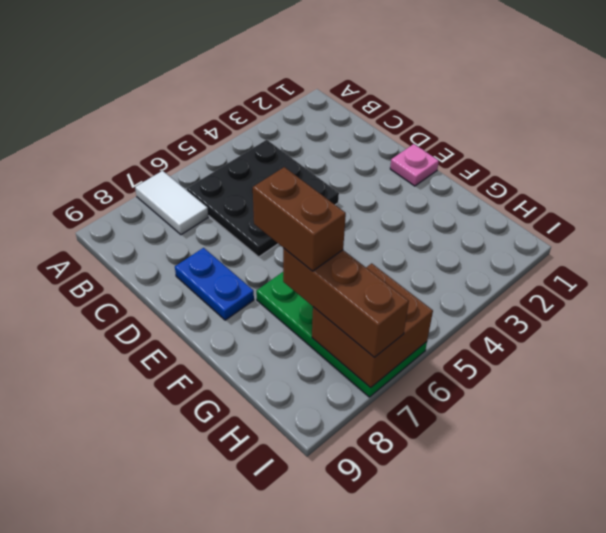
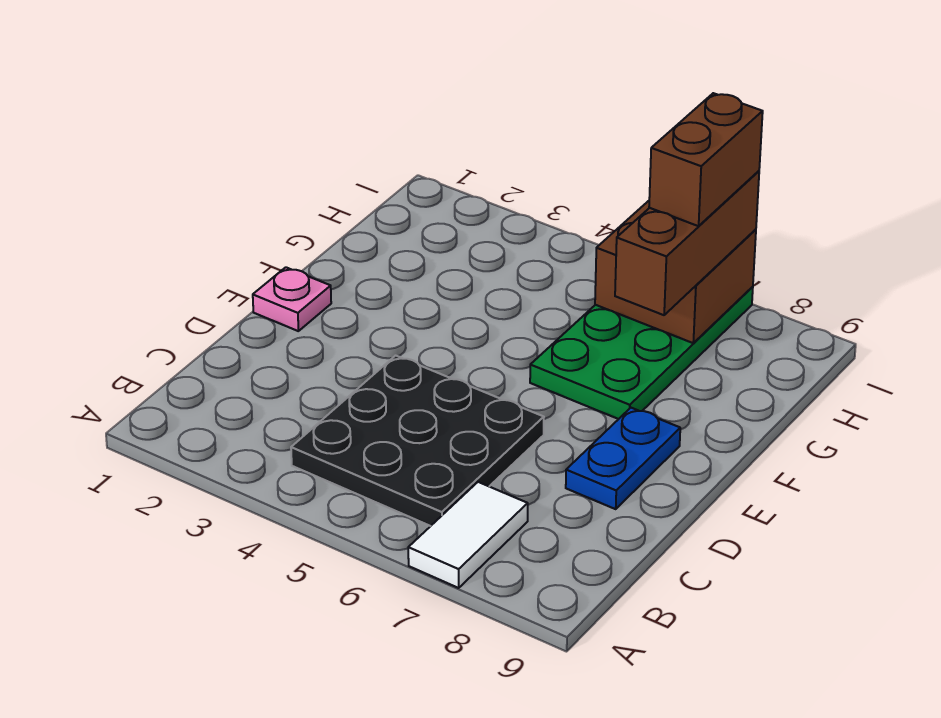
brown 1x2 brick [253,167,346,271] -> brown 1x2 brick moved to [649,93,763,226]

